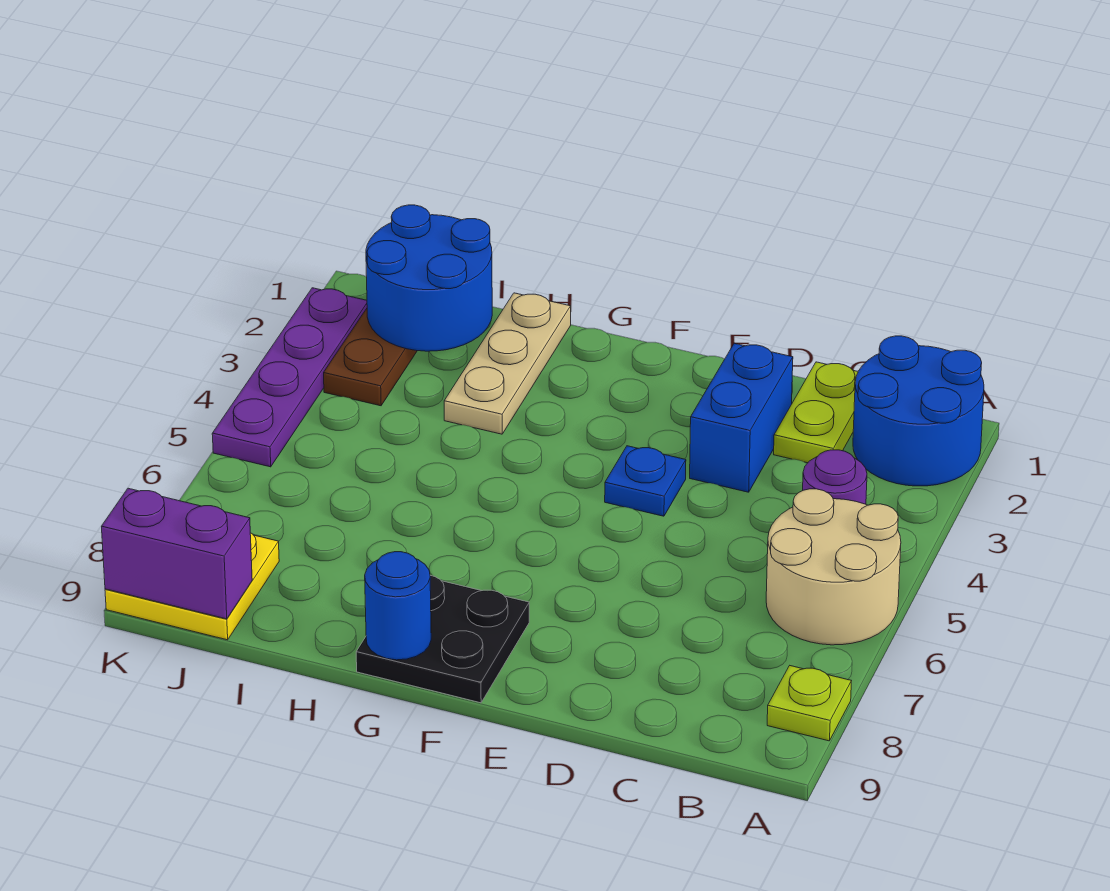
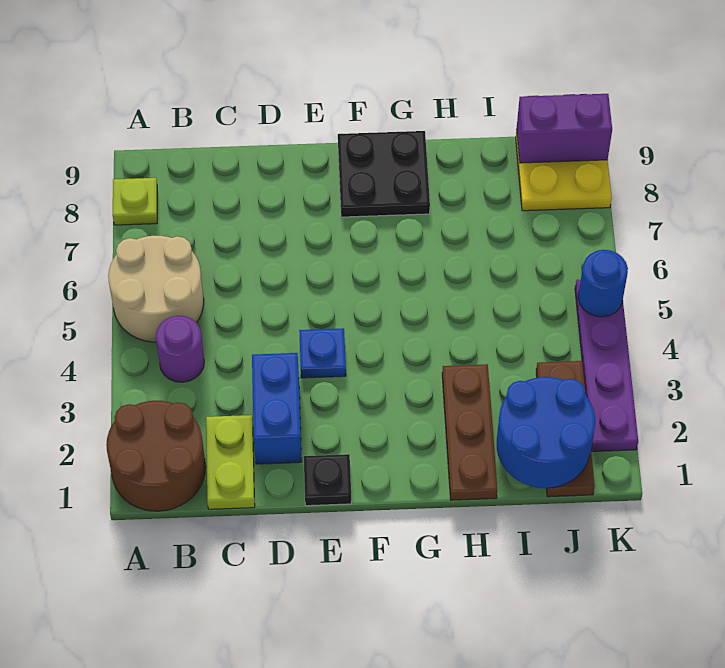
blue 2x2 round brick [853,336,984,486] -> brown 2x2 round brick [106,401,206,511]
none -> black 1x1 plate [304,454,351,506]
blue 1x1 round brick [365,552,431,660] -> blue 1x1 round brick moved to [578,250,628,317]
tan 1x3 plate [444,293,571,434] -> brown 1x3 plate [442,364,497,500]

